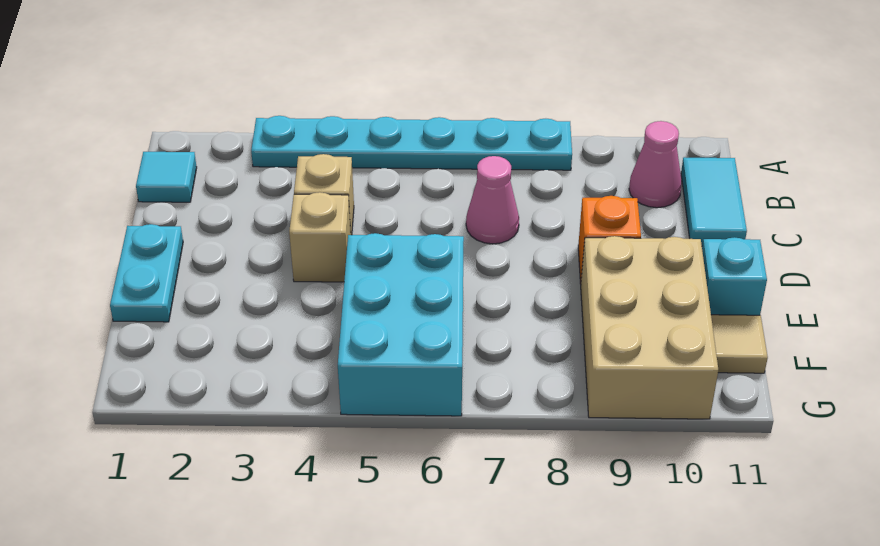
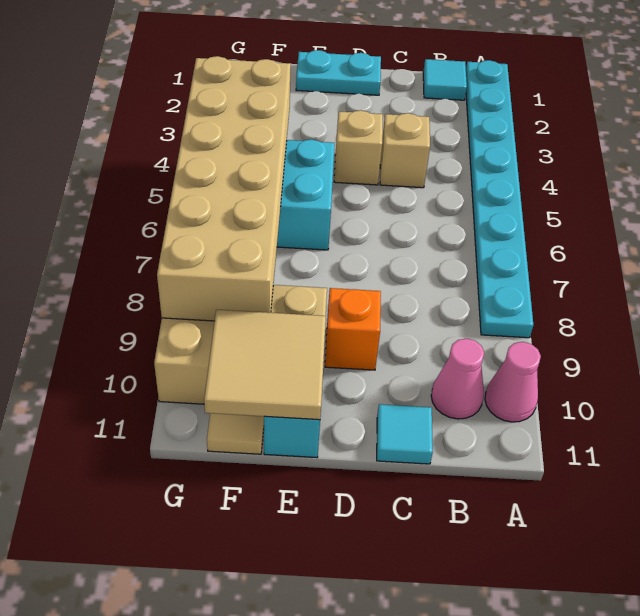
cyan 1x6 plate [251,116,572,170] -> cyan 1x8 plate [466,60,533,338]
cyan 1x2 tile [681,157,747,246] -> cyan 1x1 tile [377,404,433,464]
pink 1x1 cone [466,156,519,244] -> pink 1x1 cone moved to [485,342,541,422]
none -> tan 2x2 tile [204,310,326,420]
none -> tan 2x6 brick [157,56,291,321]

